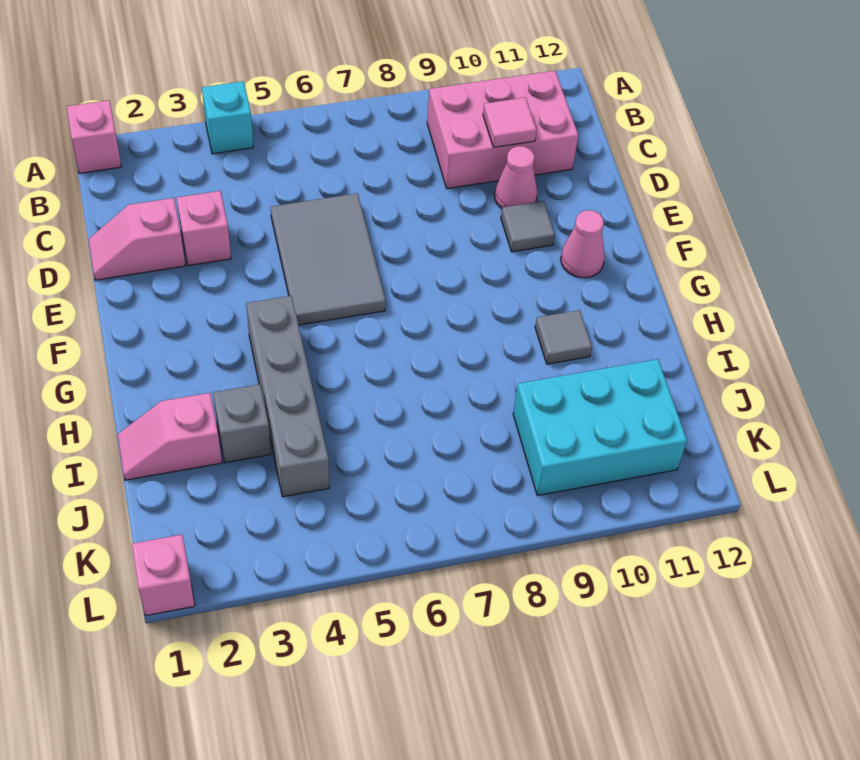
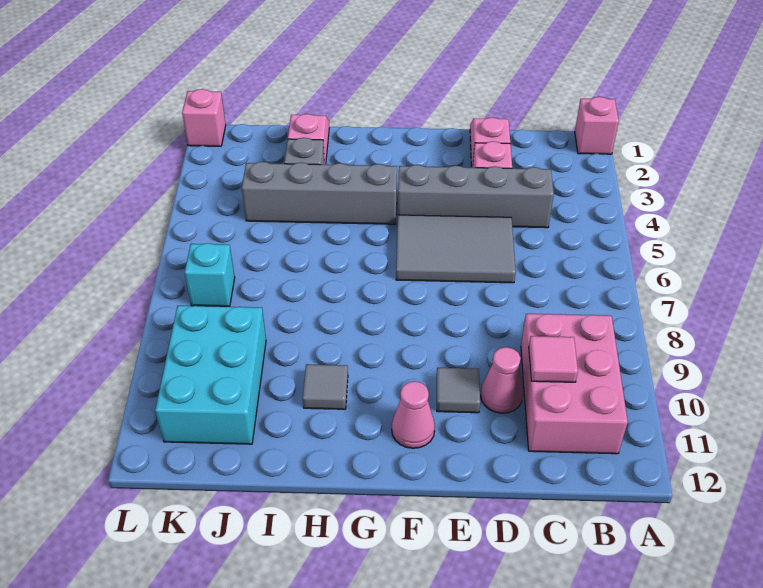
cyan 1x1 brick [202,81,254,154] -> cyan 1x1 brick moved to [185,243,235,306]
none -> grey 1x4 brick [398,165,554,228]

